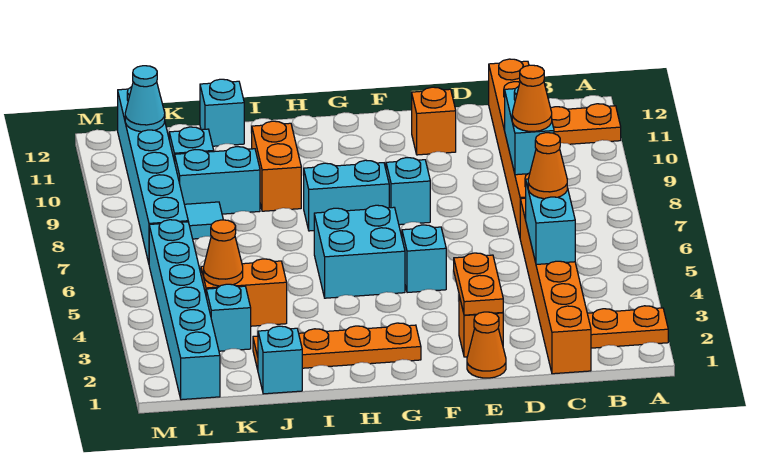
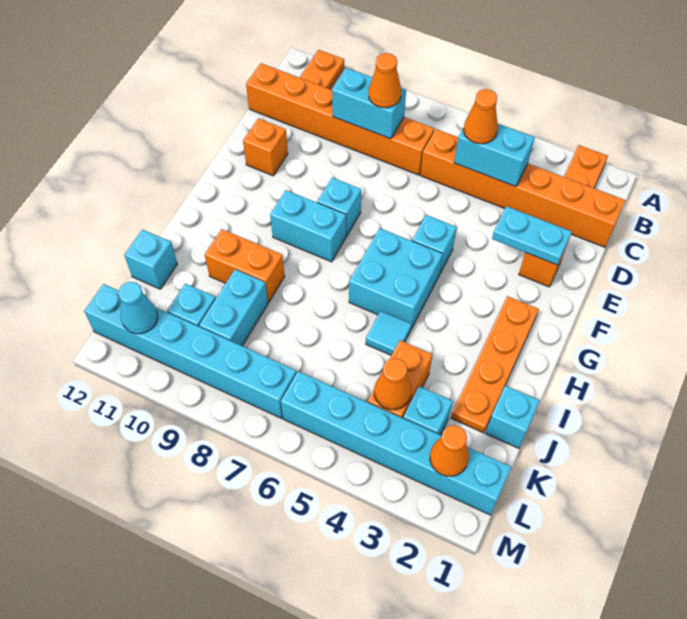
orange 1x1 cone [467,312,506,378] -> orange 1x1 cone moved to [430,425,469,476]
orange 1x2 plate [454,253,503,315] -> cyan 1x2 plate [492,206,572,265]
cyan 1x2 brick [304,160,389,231] -> cyan 1x2 brick turned to [270,190,346,262]
cyan 1x1 tile [185,202,223,239] -> cyan 1x1 tile moved to [366,311,412,355]

